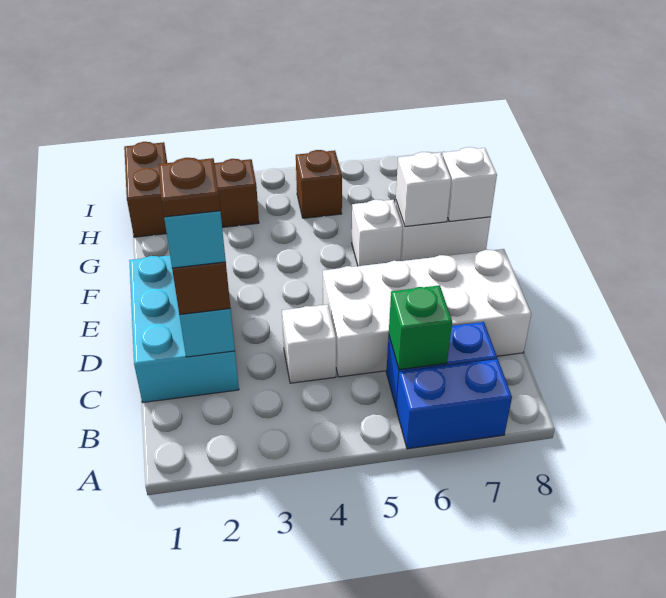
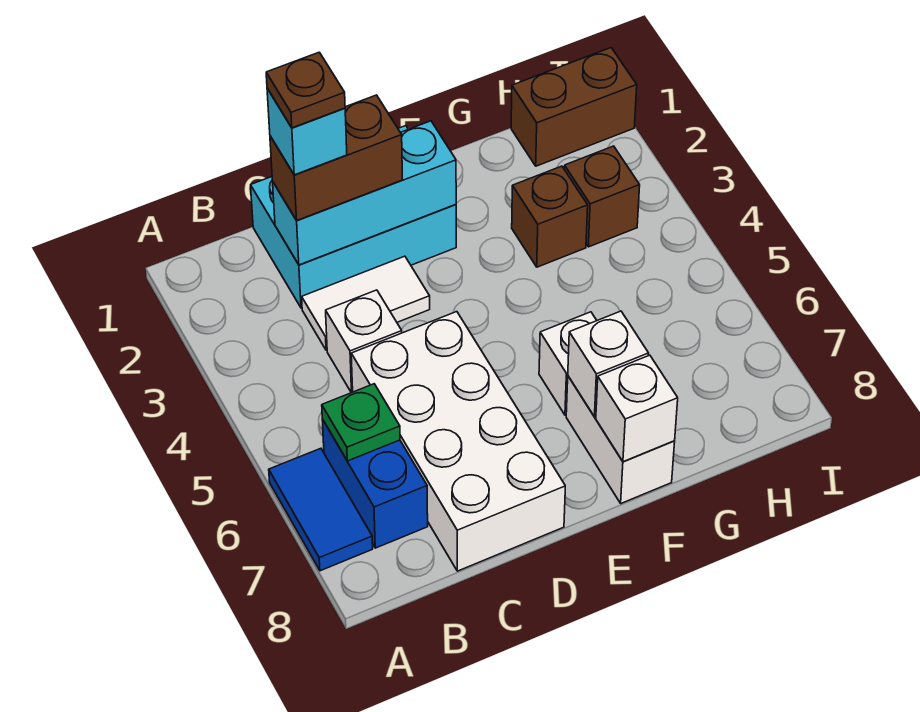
blue 1x2 brick [397,359,512,449] -> blue 1x2 tile [269,448,373,571]
green 1x1 brick [389,285,452,370] -> green 1x1 plate [322,384,400,461]
none -> white 1x2 tile [302,256,430,350]
brown 1x1 brick [296,150,342,218] -> brown 1x1 brick moved to [512,166,588,267]

